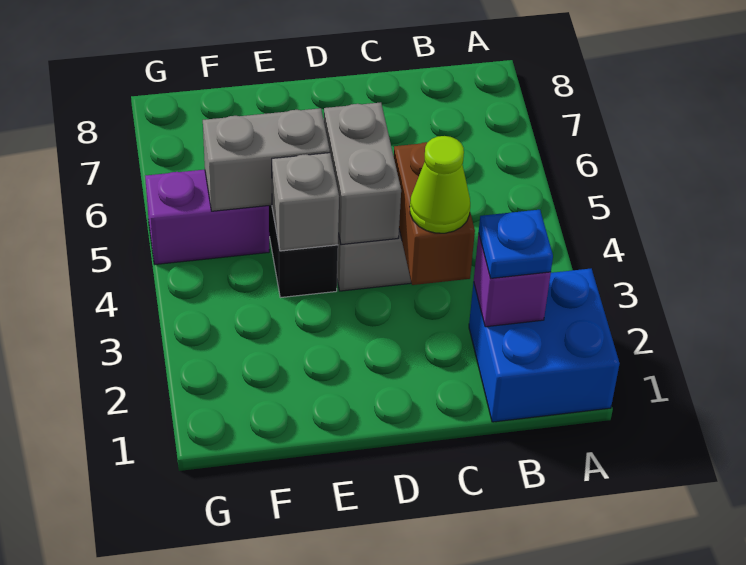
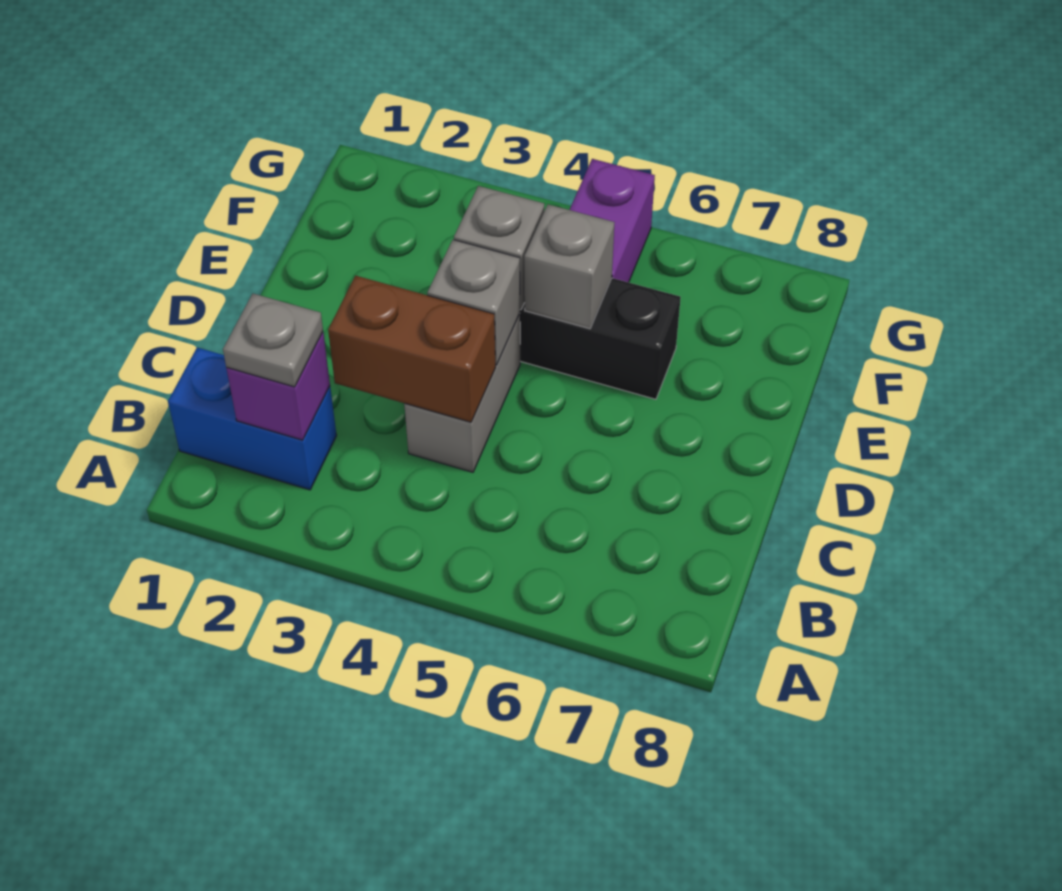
blue 2x2 brick [469,269,620,422] -> blue 1x2 brick [168,347,337,490]
blue 1x1 plate [479,210,553,279] -> grey 1x1 plate [223,294,323,387]
lime 1x1 cone [410,136,470,233] -> none
grey 1x2 brick [324,102,401,245] -> grey 1x1 brick [427,240,520,365]
grey 1x2 brick [203,108,330,211] -> grey 1x1 brick [524,204,614,329]

